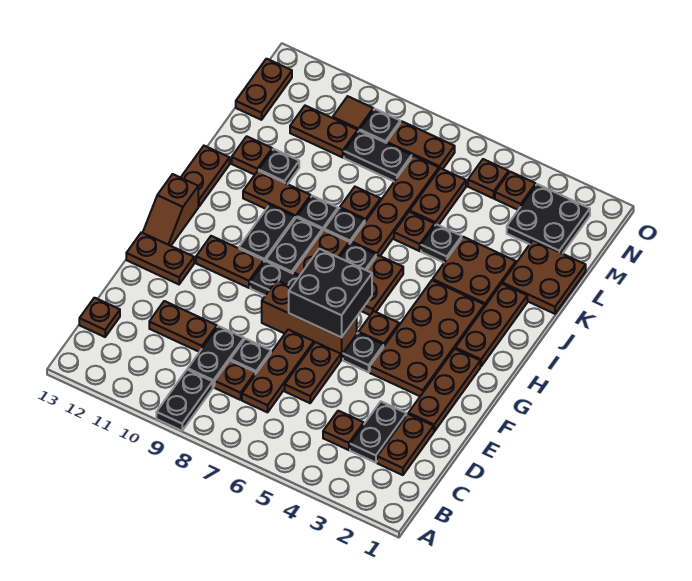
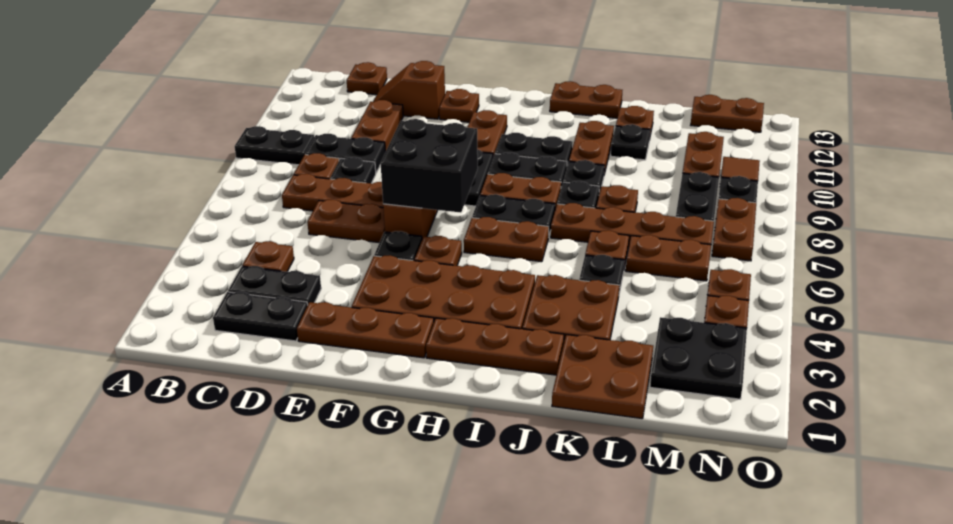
brown 1x2 plate [377,414,434,475] -> black 1x2 plate [213,292,308,341]
brown 1x2 plate [126,232,194,284] -> brown 1x1 plate [439,89,479,122]
brown 1x2 slope [143,174,198,246] -> brown 1x2 slope moved to [373,61,445,119]

